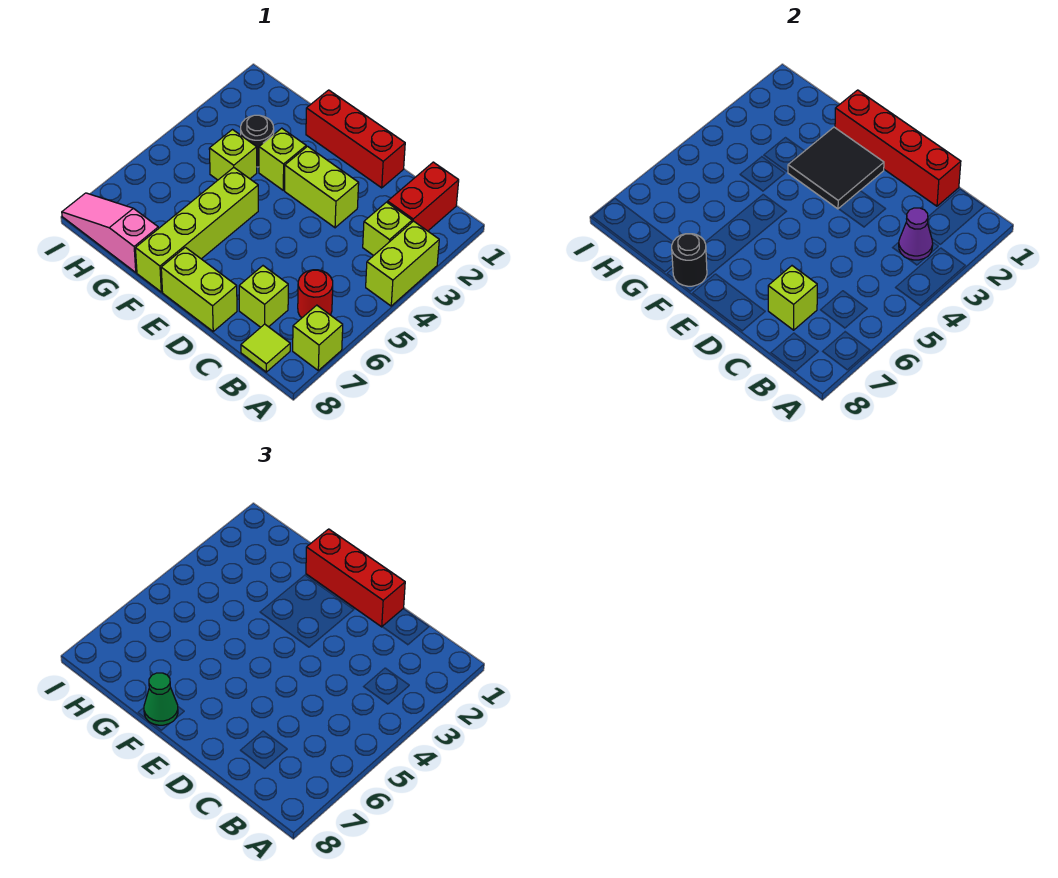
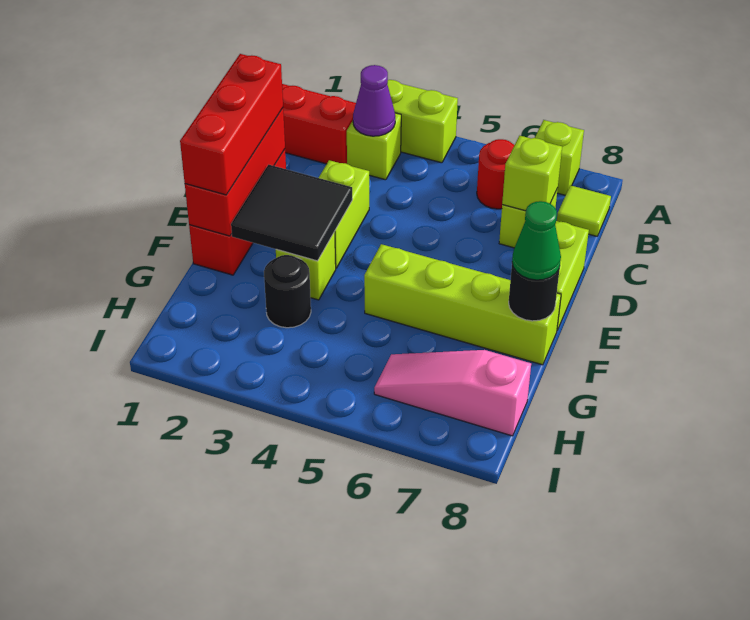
red 1x4 brick [835,90,961,206] -> red 1x3 brick [185,108,285,236]
lime 1x1 brick [209,130,257,180] -> none
pink 1x3 slope [62,193,158,272] -> pink 1x3 slope turned to [374,350,531,436]

